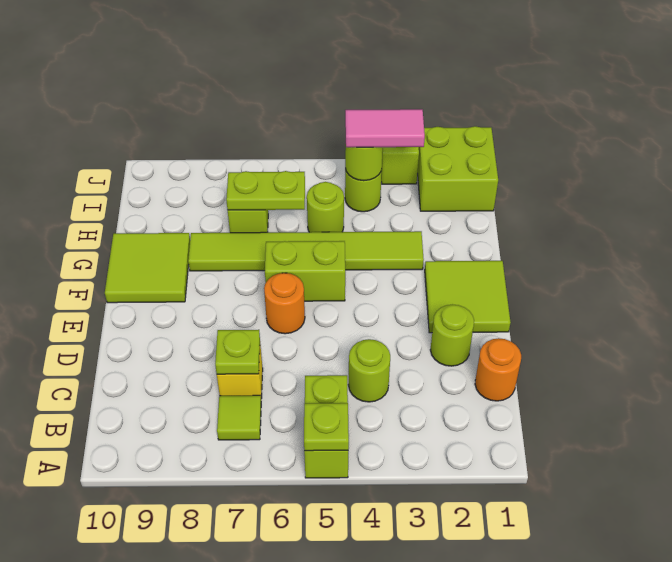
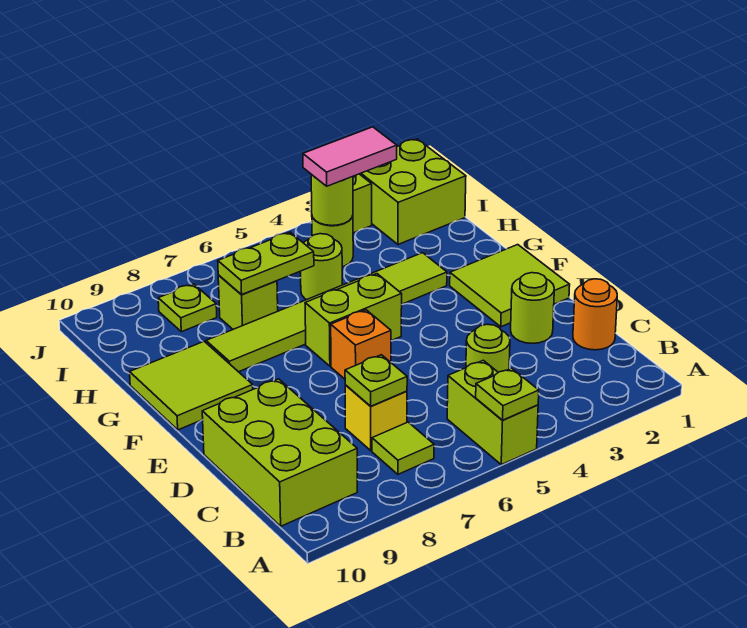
none -> lime 2x3 brick [202,379,357,526]
orange 1x1 round brick [264,273,305,334] -> orange 1x1 brick [331,310,391,379]
none -> lime 1x1 plate [158,284,217,332]

